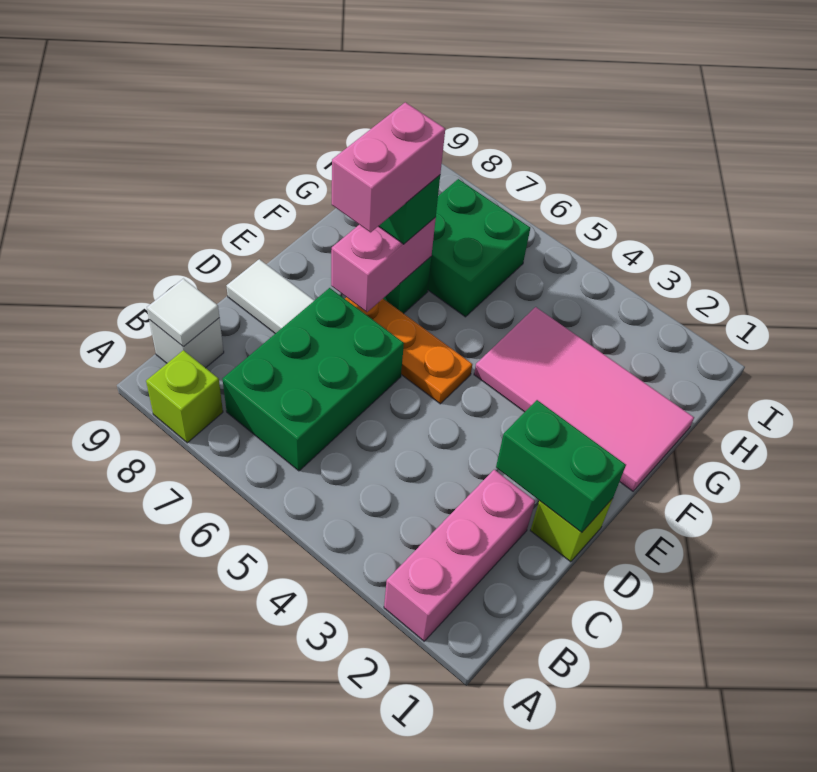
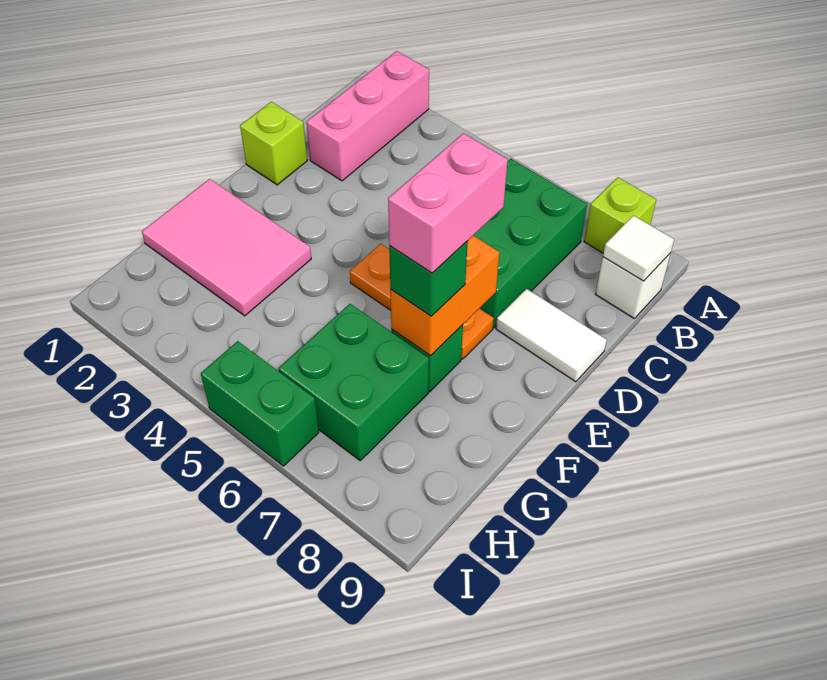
green 1x2 brick [496,400,626,533] -> green 1x2 brick moved to [201,341,319,466]
pink 1x2 brick [331,217,436,312] -> orange 1x2 brick [390,236,499,356]
pink 2x4 tile [474,307,694,491] -> pink 2x3 tile [142,179,311,316]

